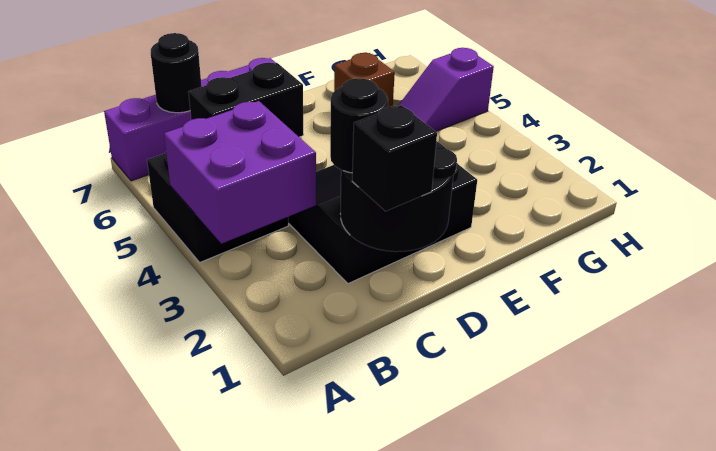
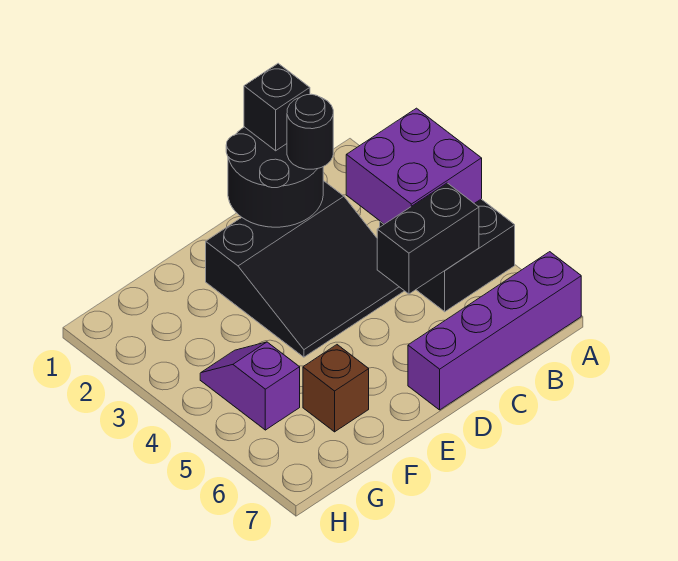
black 1x1 round brick [151,33,202,113] -> none
purple 1x2 slope [398,48,494,131] -> purple 1x2 slope turned to [200,342,300,430]

